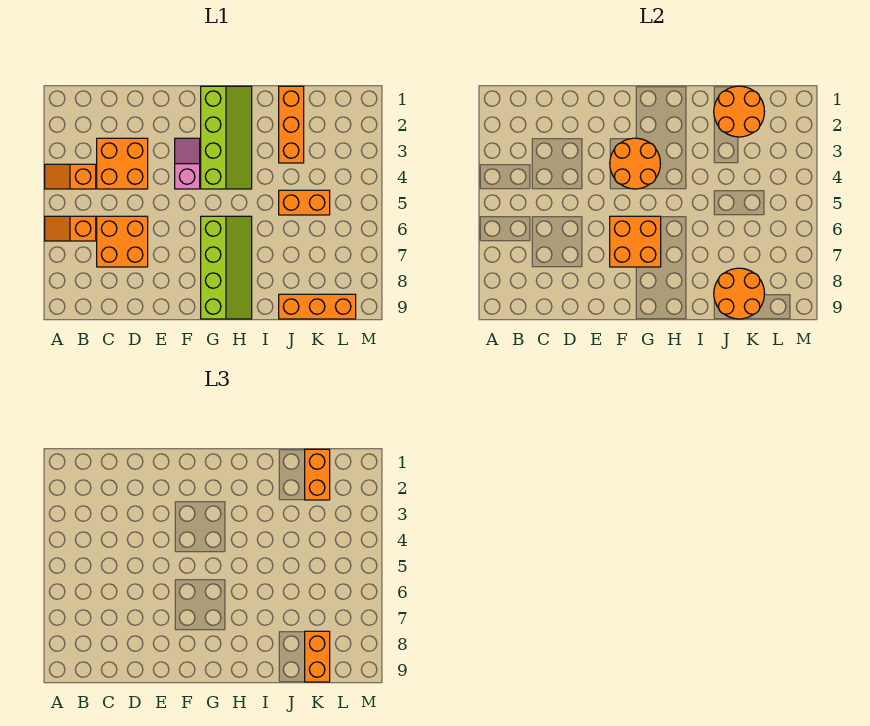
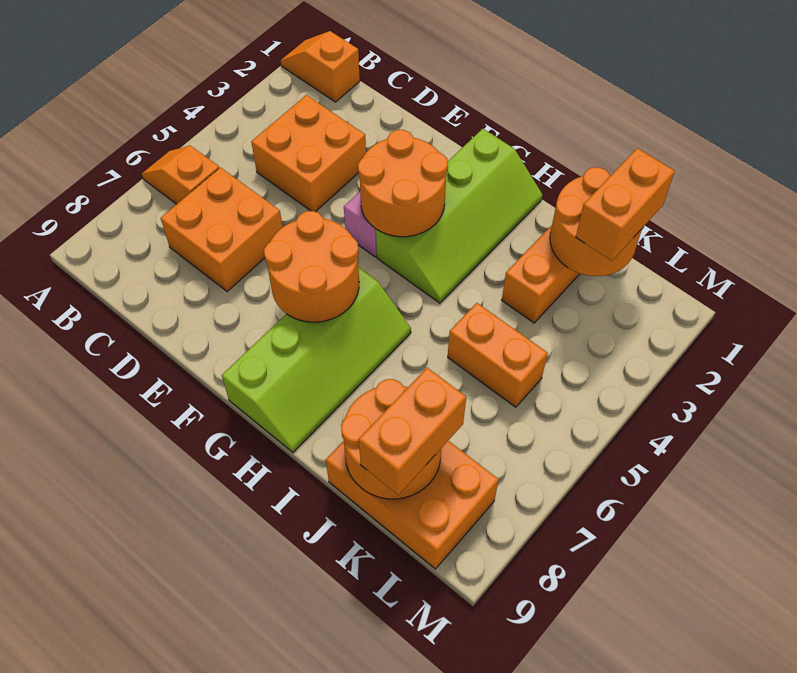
orange 1x2 slope [45,164,96,189] -> orange 1x2 slope moved to [281,31,360,102]
orange 2x2 brick [610,216,661,267] -> orange 2x2 round brick [264,211,359,322]
orange 1x3 brick [279,294,356,319] -> orange 2x3 brick [326,441,499,569]

